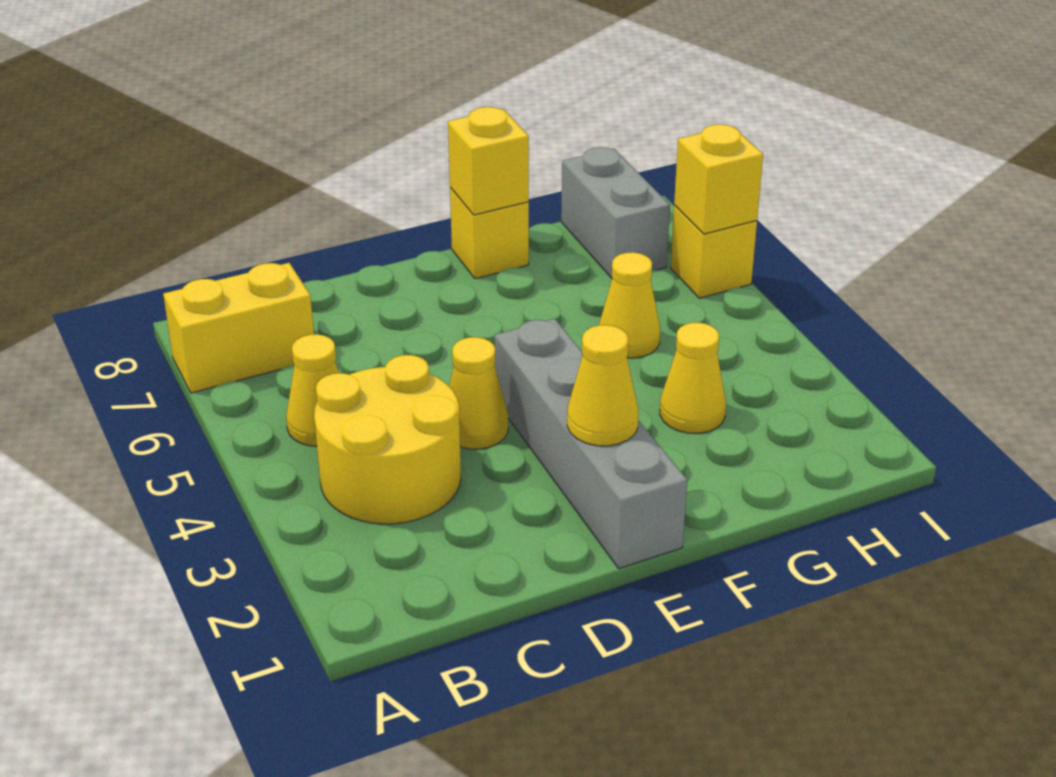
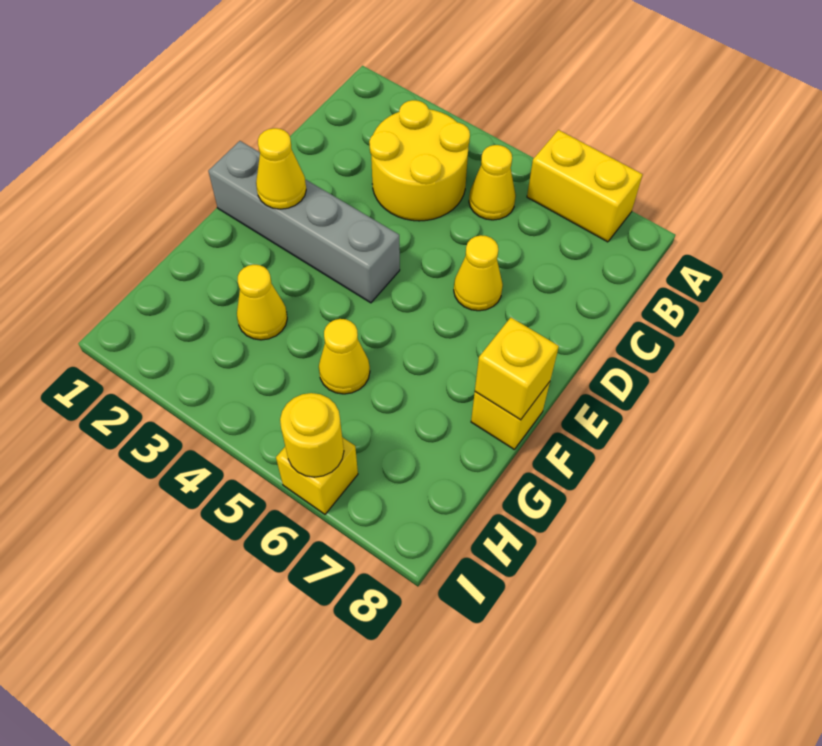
yellow 1x2 brick [163,263,314,393] -> yellow 1x2 brick turned to [527,130,643,242]
yellow 1x1 cone [449,337,508,449] -> yellow 1x1 cone moved to [454,235,503,311]
grey 1x2 brick [561,147,670,278] -> none
yellow 1x1 brick [674,124,763,234] -> yellow 1x1 round brick [280,393,344,477]

